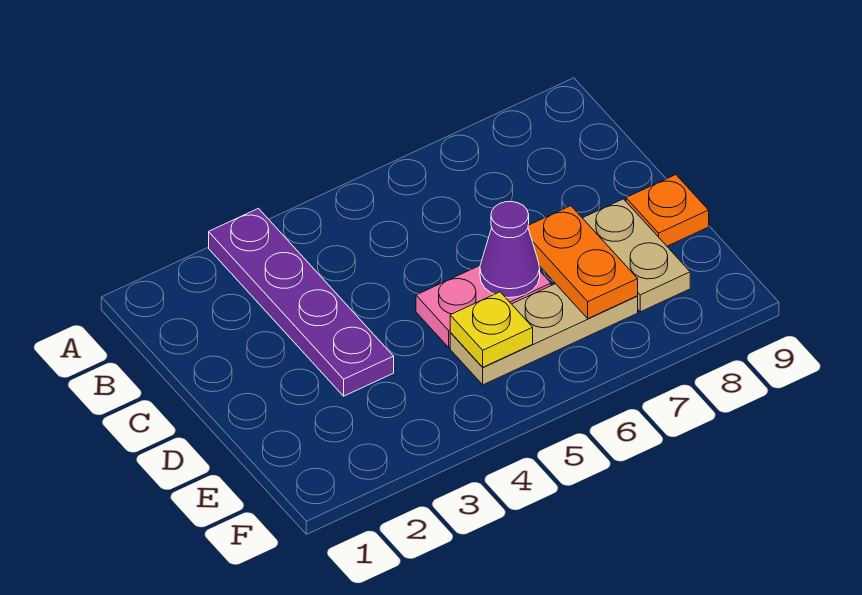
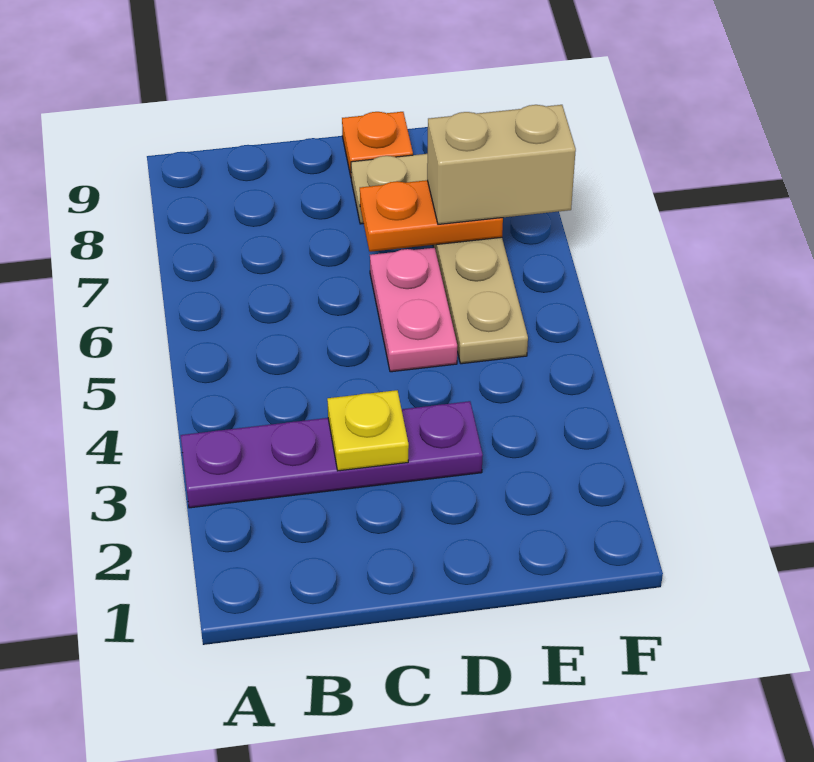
purple 1x1 cone [480,202,540,298] -> none
yellow 1x1 plate [450,292,533,367] -> yellow 1x1 plate moved to [327,390,409,471]
none -> tan 1x2 brick [427,105,576,224]

